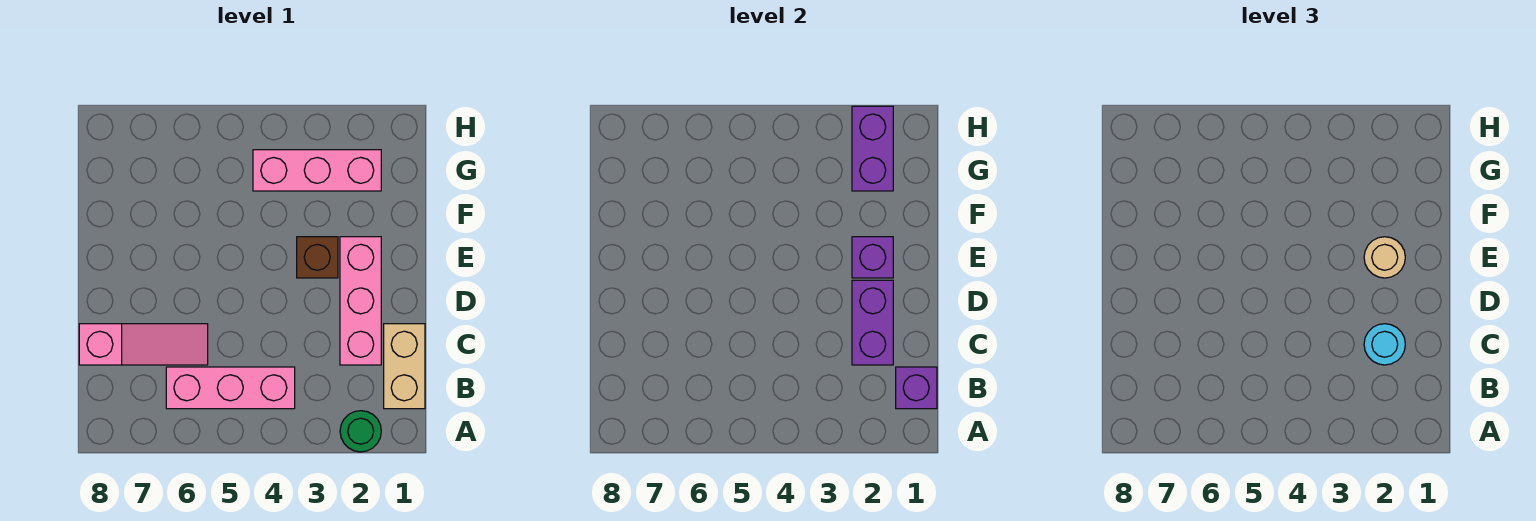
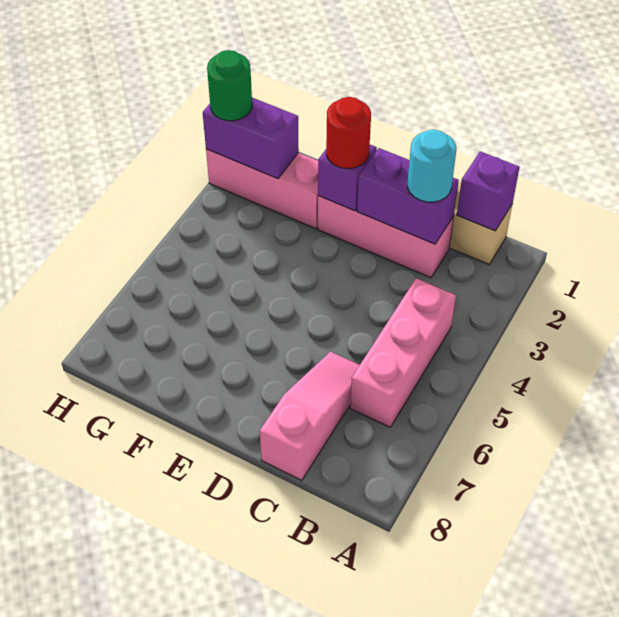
green 1x1 round brick [340,411,381,452] -> green 1x1 round brick moved to [207,50,252,121]
tan 1x1 round brick [1364,237,1405,278] -> red 1x1 round brick [326,97,371,169]
brown 1x1 brick [297,237,338,278] -> none
pink 1x3 brick [253,150,381,191] -> pink 1x3 brick turned to [206,149,318,229]

